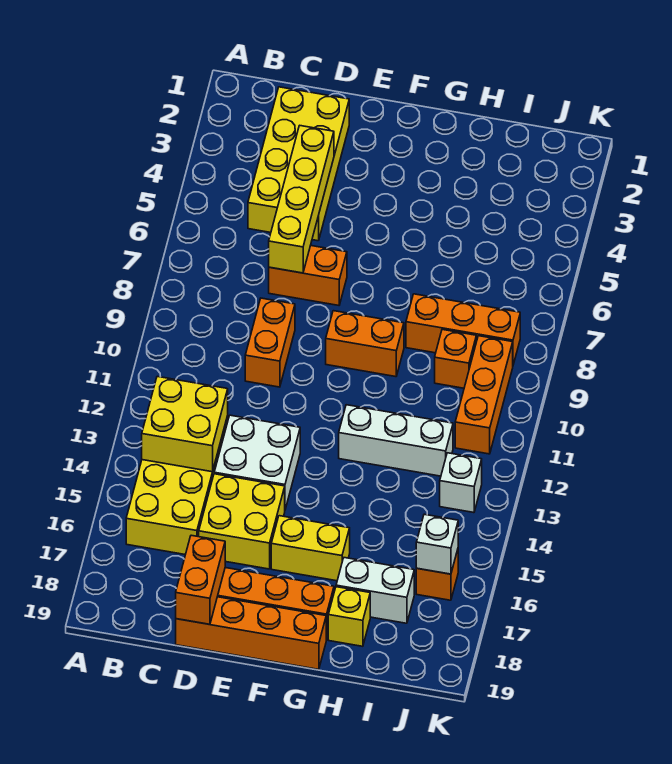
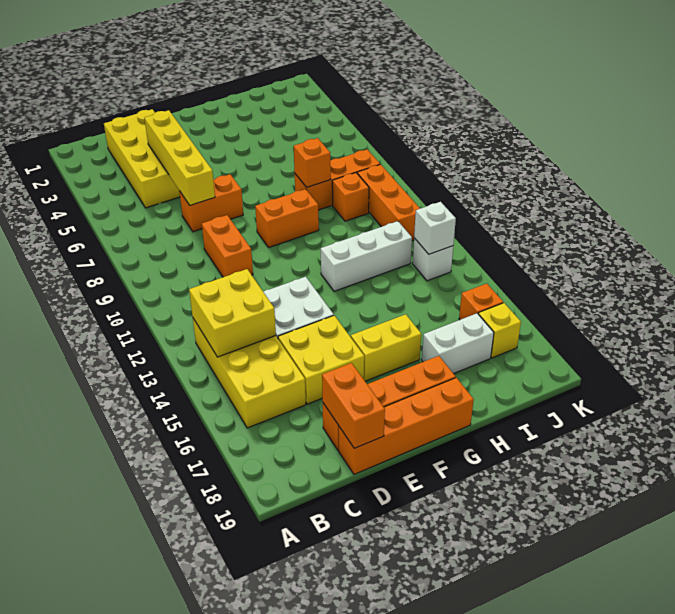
none -> orange 1x1 brick [294,138,331,188]
yellow 1x1 brick [328,587,370,646] -> yellow 1x1 brick moved to [478,303,521,358]
white 1x1 brick [416,514,458,574] -> white 1x1 brick moved to [414,202,456,254]

